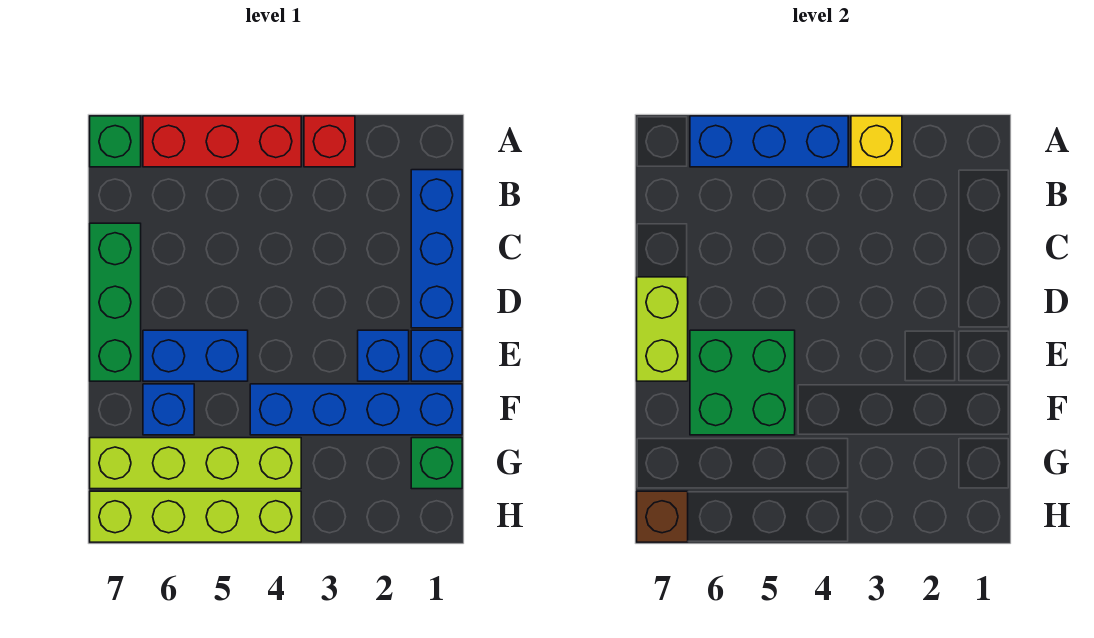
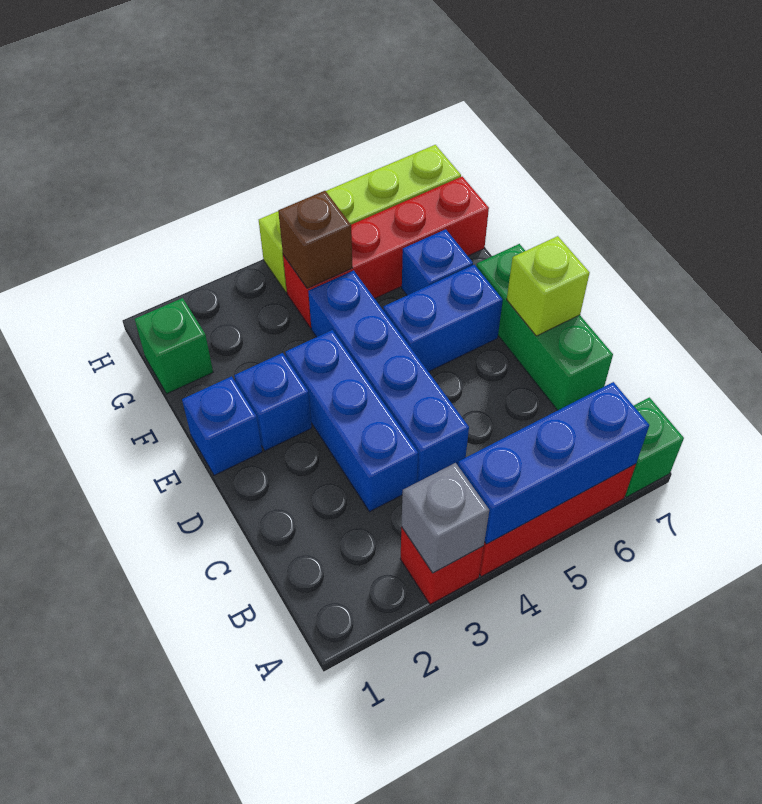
yellow 1x1 brick [851,116,902,167] -> grey 1x1 brick [402,463,489,573]
blue 1x3 brick [411,170,462,328] -> blue 1x3 brick moved to [285,330,418,512]
lime 1x2 brick [637,277,688,381] -> lime 1x1 brick [507,236,590,336]
green 2x2 brick [690,330,795,435] -> none
blue 1x4 brick [250,384,462,435] -> blue 1x4 brick turned to [308,270,469,482]
lime 1x4 brick [90,438,301,489] -> red 1x4 brick [283,177,489,328]
brown 1x1 brick [637,491,688,542] -> brown 1x1 brick moved to [278,191,353,288]

